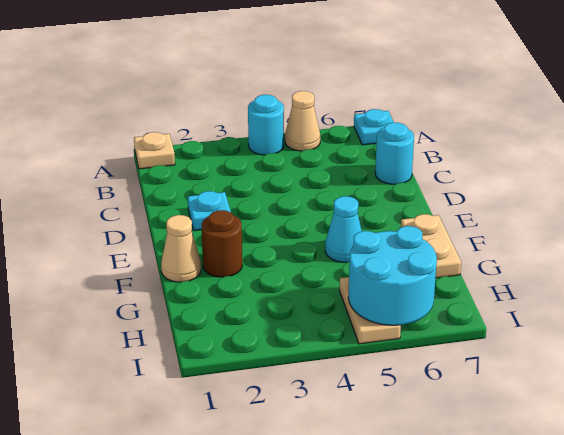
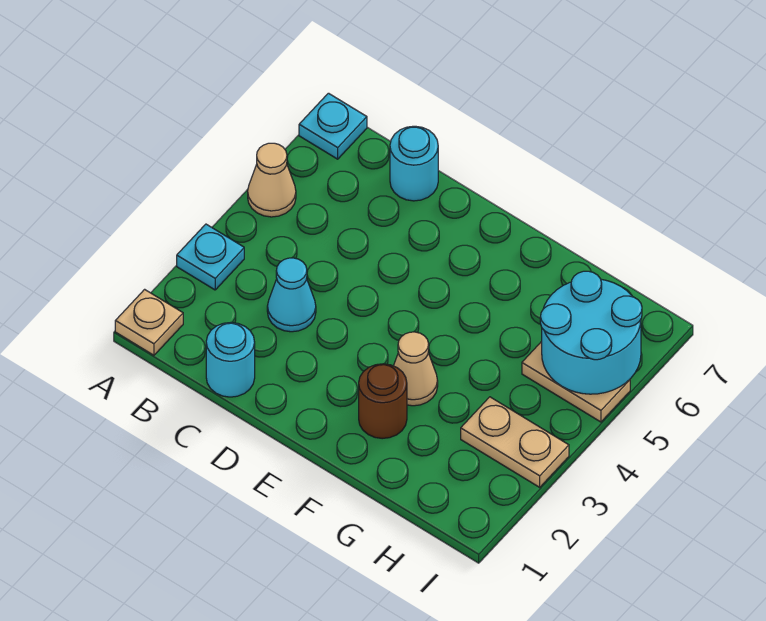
cyan 1x1 round brick [248,95,284,155] -> cyan 1x1 round brick moved to [206,323,255,397]
cyan 1x1 plate [188,191,231,231] -> cyan 1x1 plate moved to [177,224,244,290]
tan 1x1 cone [161,215,201,282] -> tan 1x1 cone moved to [394,332,438,406]
cyan 1x1 cone [325,196,362,262] -> cyan 1x1 cone moved to [267,258,316,332]
tan 1x2 plate [401,214,461,278] -> tan 1x2 plate moved to [461,397,569,487]

